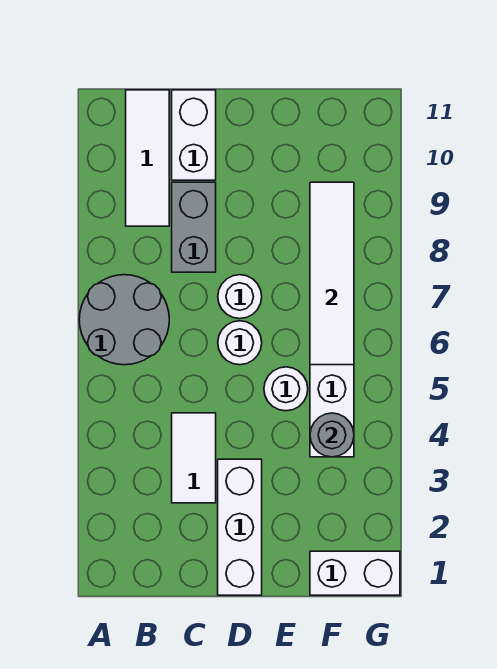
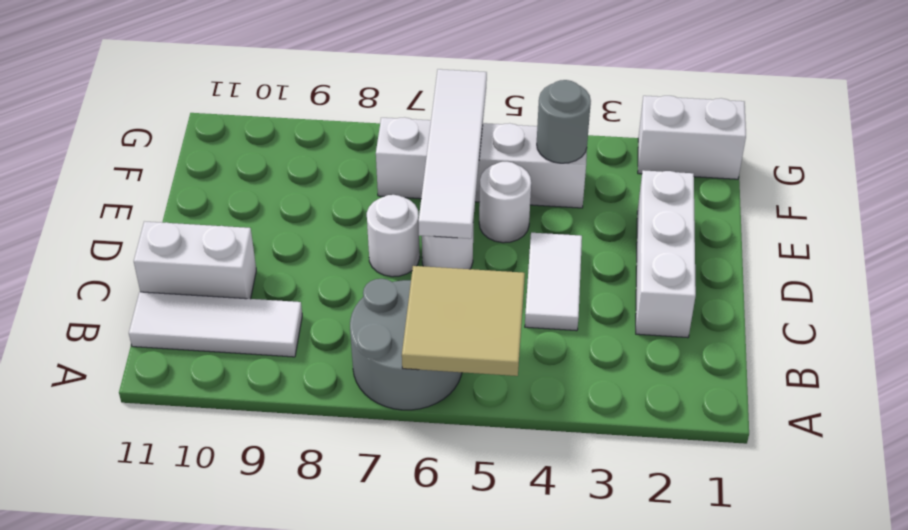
none -> tan 2x2 tile [402,266,525,376]
white 1x2 tile [172,413,216,503] -> white 1x2 tile turned to [525,233,582,331]
grey 1x2 brick [172,182,216,272] -> none
white 1x3 brick [218,459,262,595] -> white 1x3 brick turned to [636,170,696,338]
white 1x2 brick [310,551,400,595] -> white 1x2 brick turned to [638,96,746,179]
white 1x4 tile [310,182,354,365] -> white 1x4 tile turned to [418,69,487,239]

